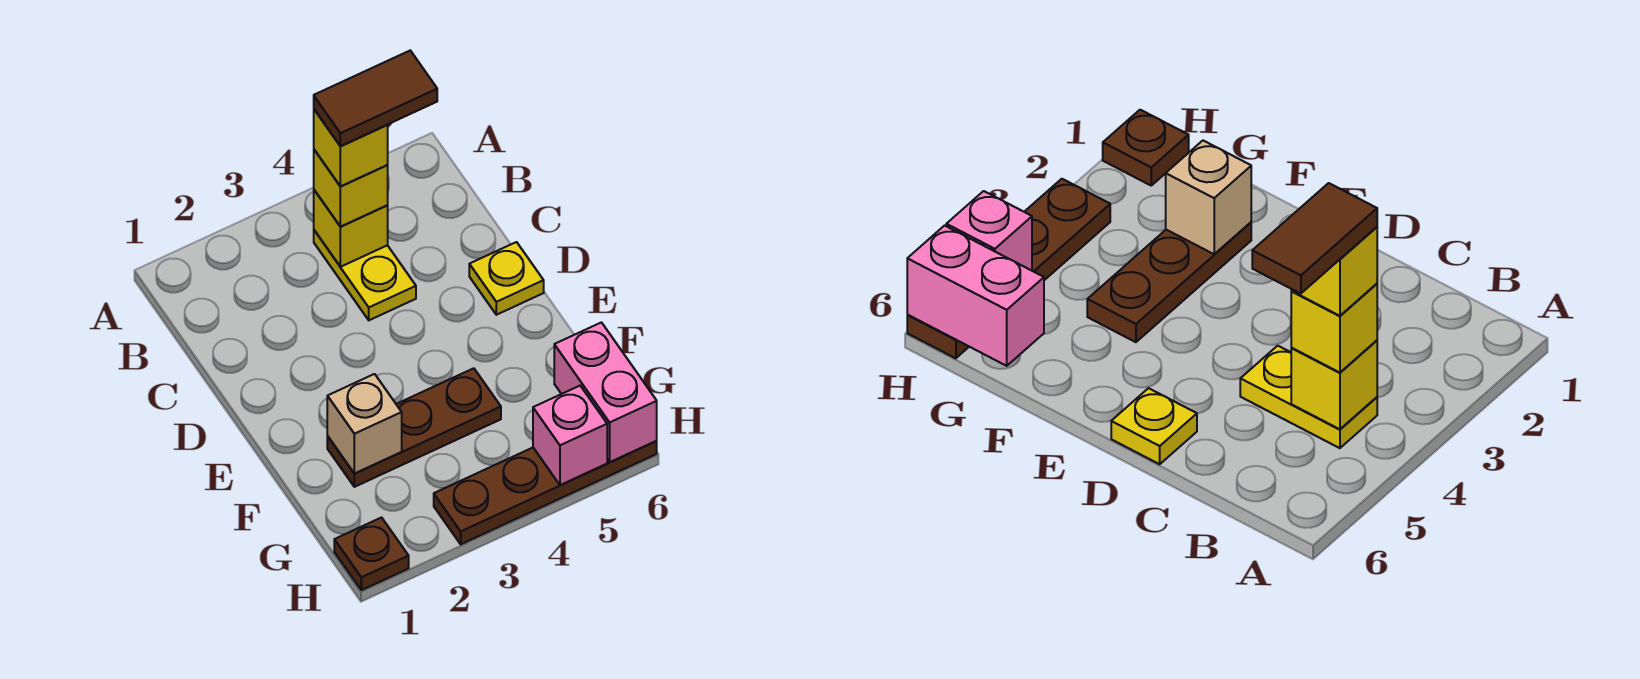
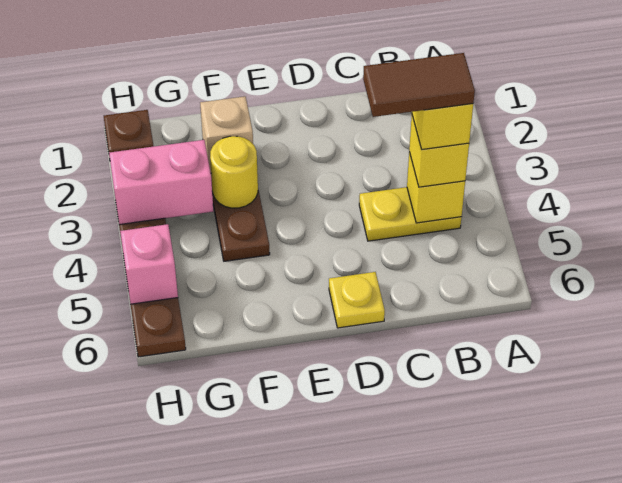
brown 1x2 tile [314,51,437,146] -> brown 1x2 tile turned to [363,53,475,117]
none -> yellow 1x1 round brick [210,136,258,208]
pink 1x2 brick [554,322,657,462] -> pink 1x2 brick moved to [109,140,213,225]

